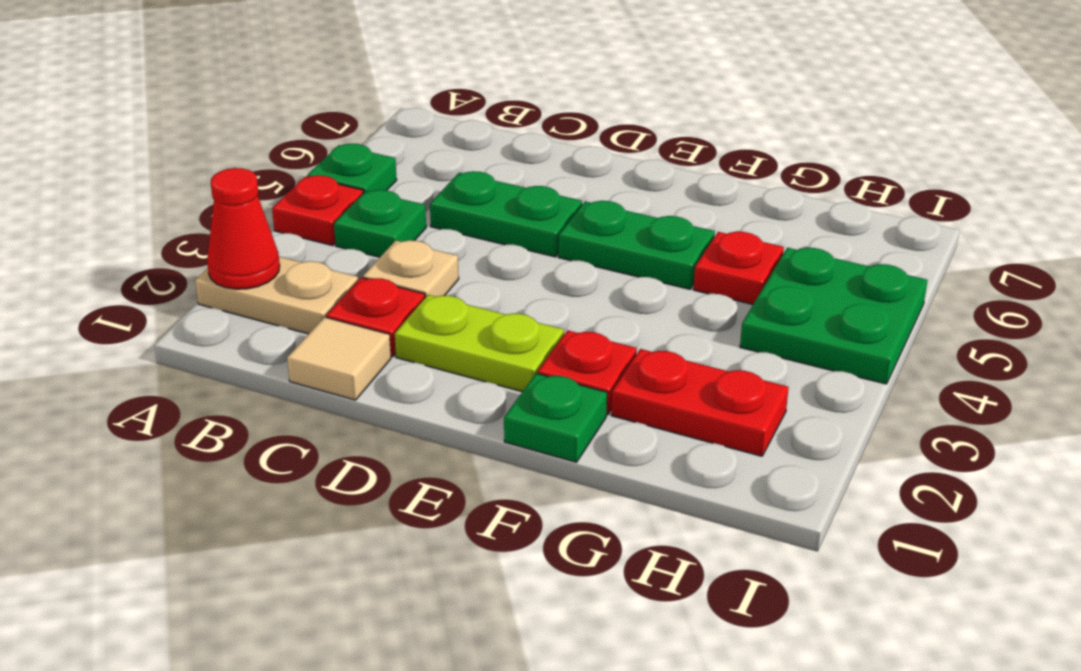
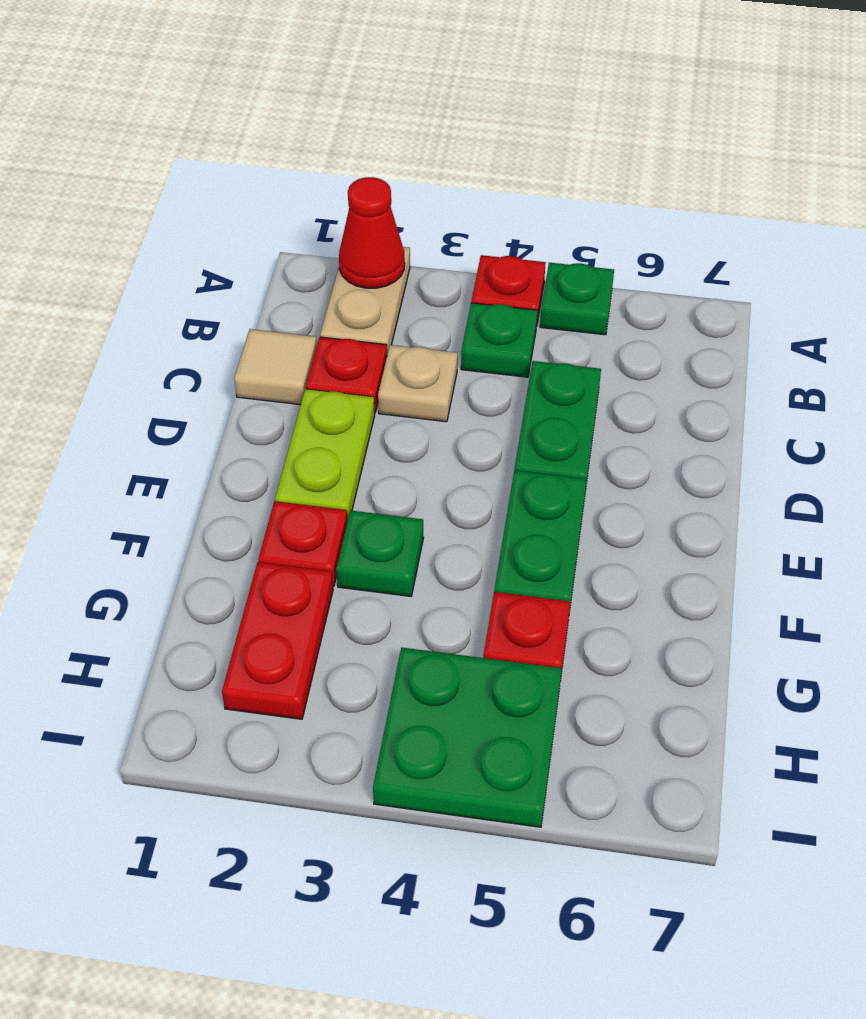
green 1x1 plate [504,373,607,462] -> green 1x1 plate moved to [336,511,424,596]

